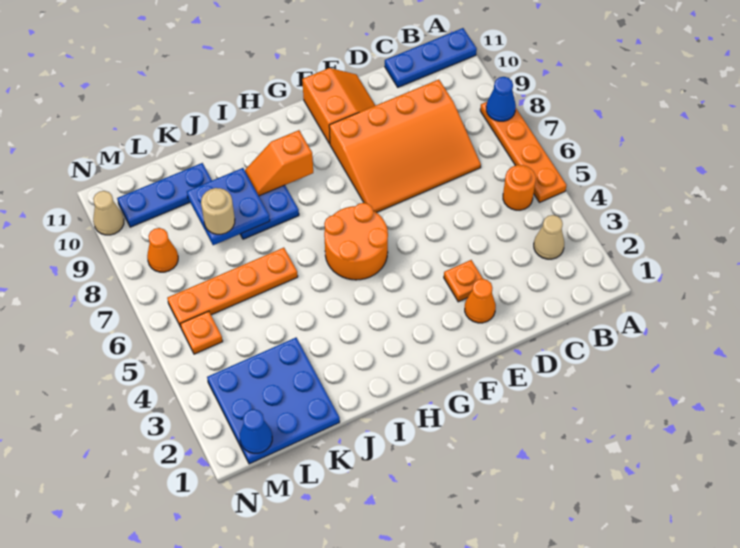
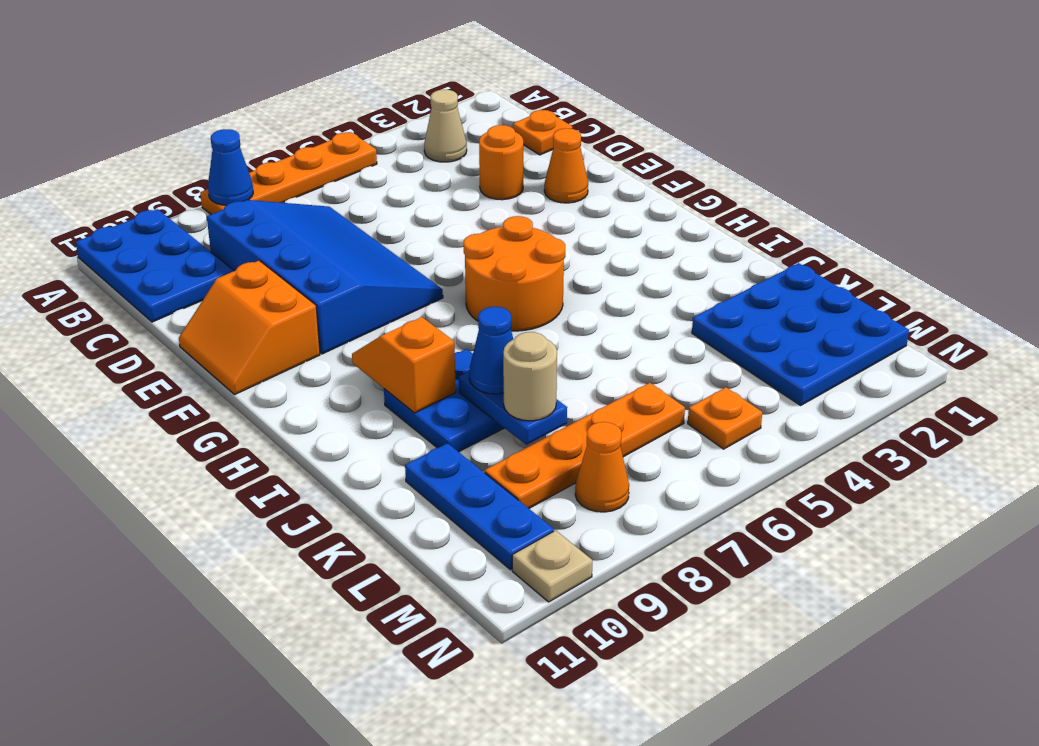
blue 1x3 plate [385,28,477,87] -> blue 2x3 plate [76,209,234,322]
orange 1x1 round brick [503,165,536,210] -> orange 1x1 round brick moved to [479,125,523,200]
orange 3x4 slope [329,80,481,213] -> blue 3x4 slope [207,200,443,354]
orange 1x1 plate [444,260,483,302] -> orange 1x1 plate moved to [513,110,572,155]
orange 2x2 slope [302,68,375,144] -> orange 2x2 slope turned to [179,261,320,394]
orange 1x2 slope [245,130,313,196] -> orange 1x2 slope turned to [352,317,456,413]
orange 1x4 plate [167,248,298,327] -> orange 1x4 plate turned to [484,383,685,508]
blue 2x2 plate [187,168,270,245] -> blue 1x2 plate [459,372,567,445]
blue 1x1 cone [240,409,272,453] -> blue 1x1 cone moved to [469,307,513,394]
tan 1x1 cone [93,191,124,235] -> tan 1x1 plate [512,530,593,602]

